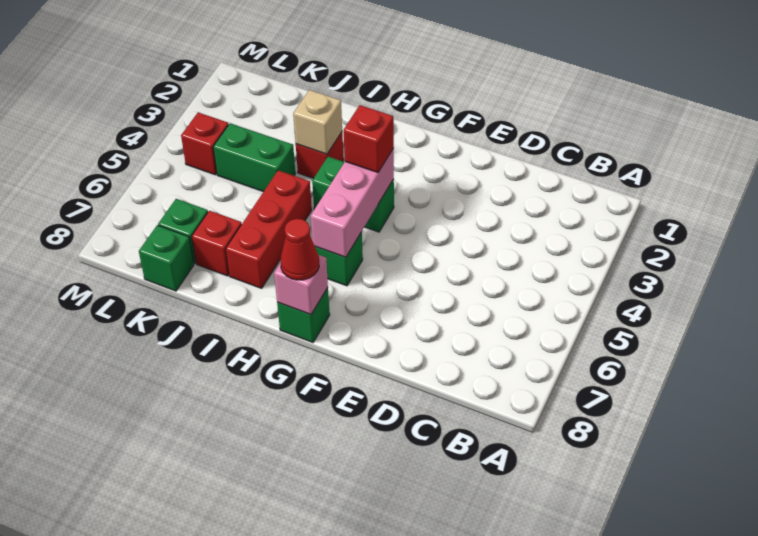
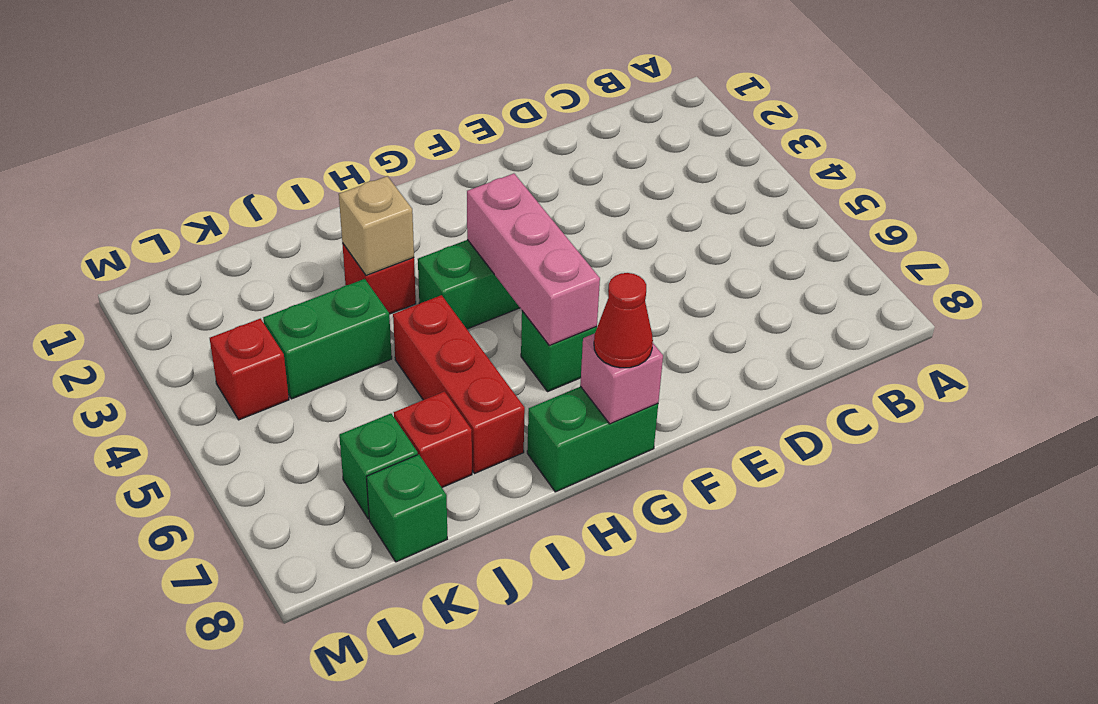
red 1x1 brick [344,105,394,172] -> none
green 1x1 brick [277,288,330,342] -> green 1x2 brick [527,386,658,492]

